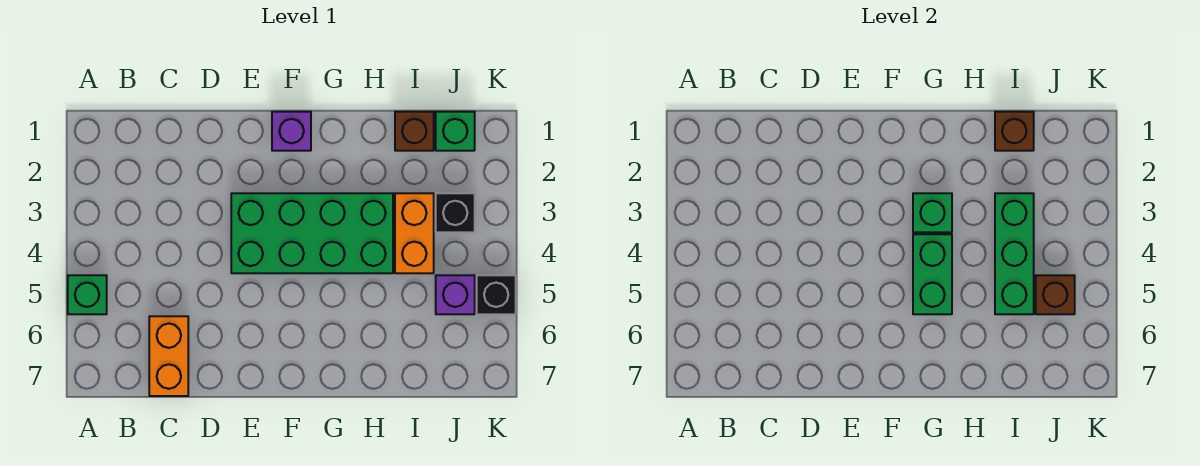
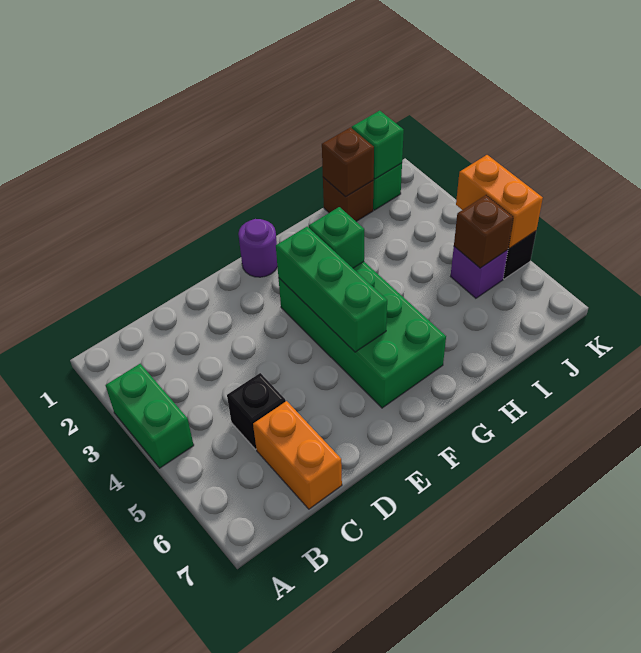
green 1x1 brick [68,275,107,314] -> green 1x1 brick moved to [352,111,404,179]
green 2x4 brick [231,193,393,273] -> green 2x4 brick turned to [279,262,446,408]
purple 1x1 brick [272,112,311,151] -> purple 1x1 round brick [238,219,277,277]
green 1x2 brick [913,234,952,314] -> green 1x2 brick moved to [106,364,194,468]
orange 1x2 brick [395,193,434,273] -> orange 1x2 brick moved to [456,155,543,249]
green 1x3 brick [995,193,1034,314] -> green 1x3 brick moved to [276,227,387,352]
black 1x1 brick [436,193,475,232] -> black 1x1 brick moved to [227,373,286,449]

